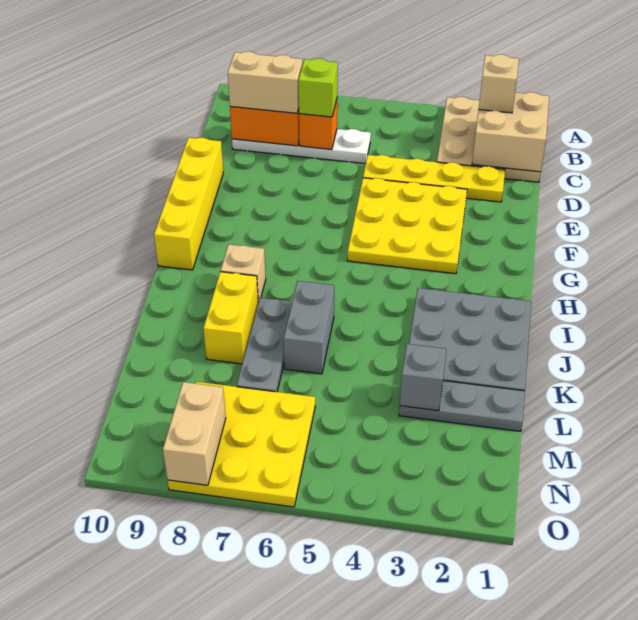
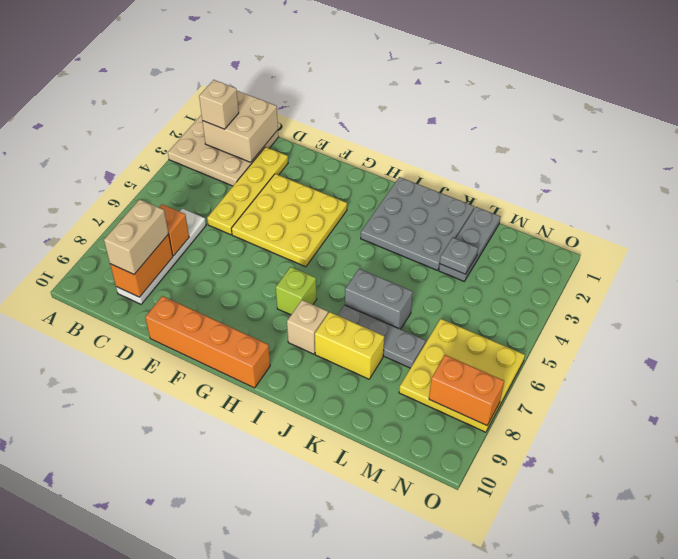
lime 1x1 brick [299,58,338,117] -> lime 1x1 brick moved to [276,267,317,315]
yellow 1x4 brick [154,138,223,270] -> orange 1x4 brick [145,296,270,388]
grey 1x1 brick [400,344,446,411] -> grey 1x1 plate [440,238,478,274]
tan 1x2 brick [163,382,226,485] -> orange 1x2 brick [429,355,504,426]

